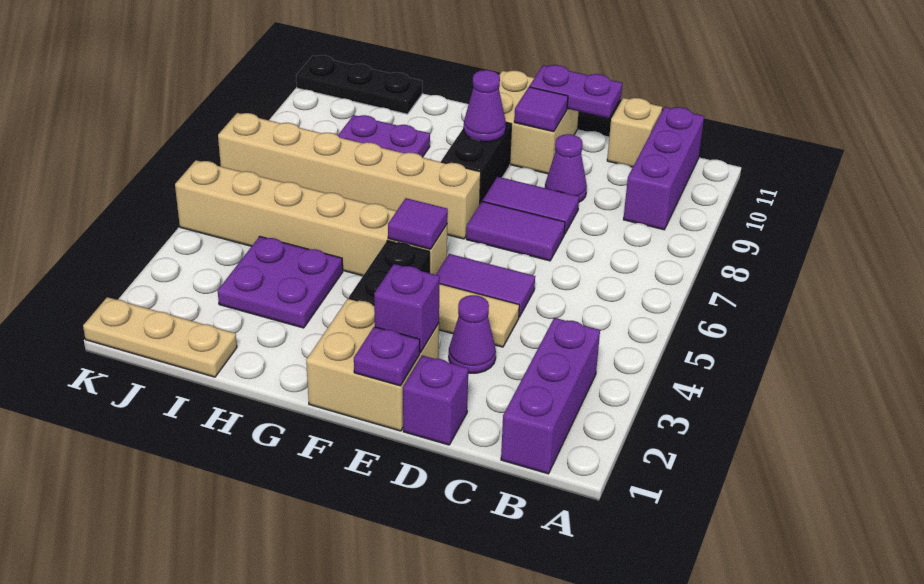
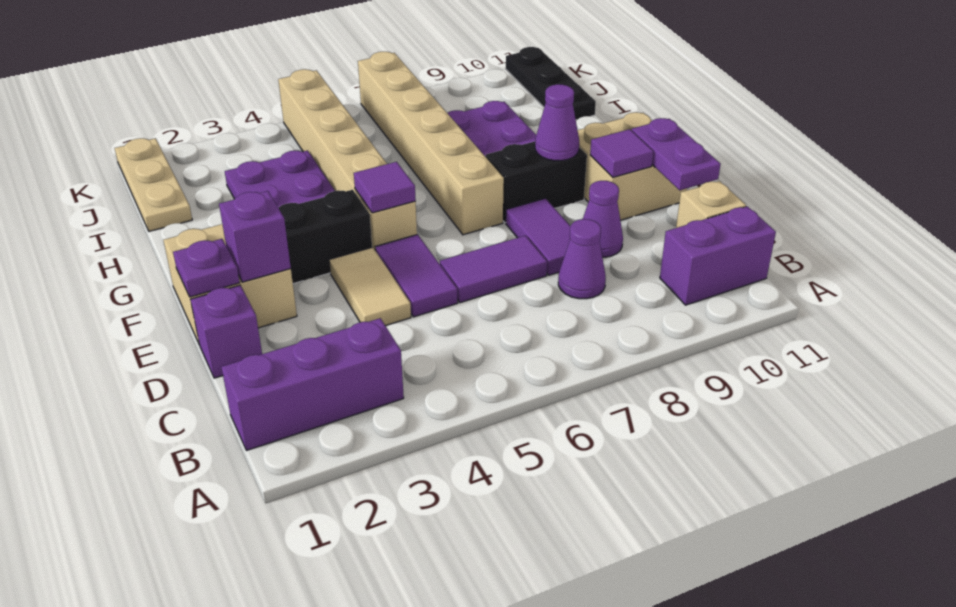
purple 1x3 brick [623,107,704,230] -> purple 1x2 brick [660,206,776,305]
purple 1x1 cone [449,295,496,373] -> purple 1x1 cone moved to [558,219,606,299]
purple 1x2 tile [466,201,565,261] -> purple 1x2 tile turned to [440,236,547,303]

